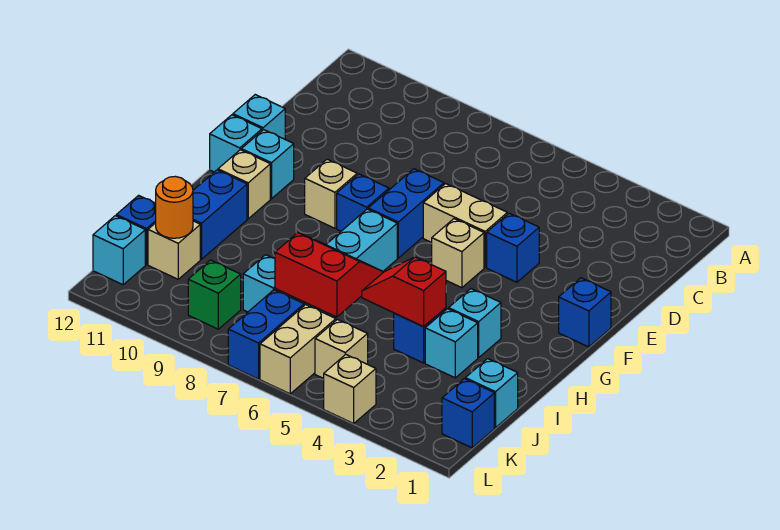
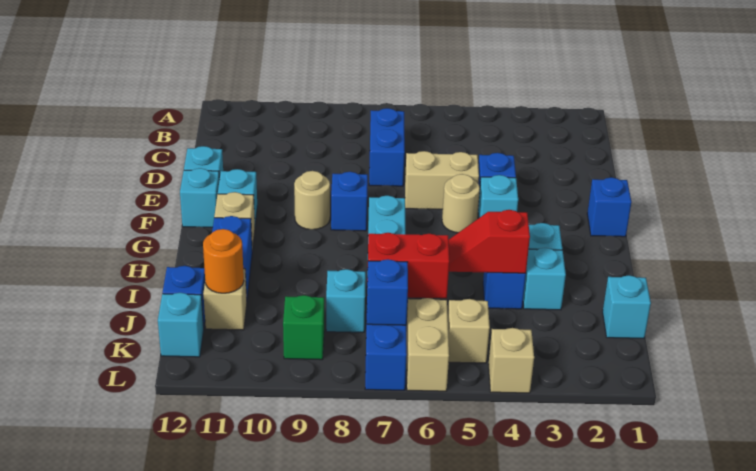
blue 1x2 brick [368,169,444,258] -> blue 1x2 brick moved to [369,108,405,186]
none -> cyan 1x1 brick [478,175,518,218]
tan 1x1 brick [432,219,484,288] -> tan 1x1 round brick [442,174,480,233]
tan 1x1 brick [305,159,357,228] -> tan 1x1 round brick [294,171,330,230]
blue 1x1 brick [442,379,494,448] -> blue 1x1 brick moved to [366,259,408,325]

